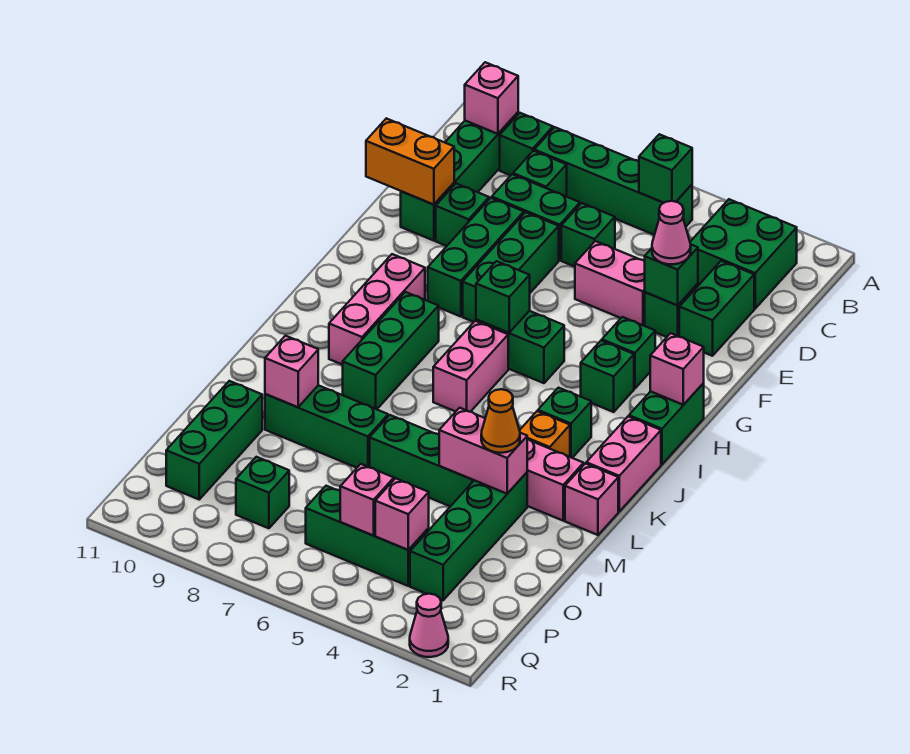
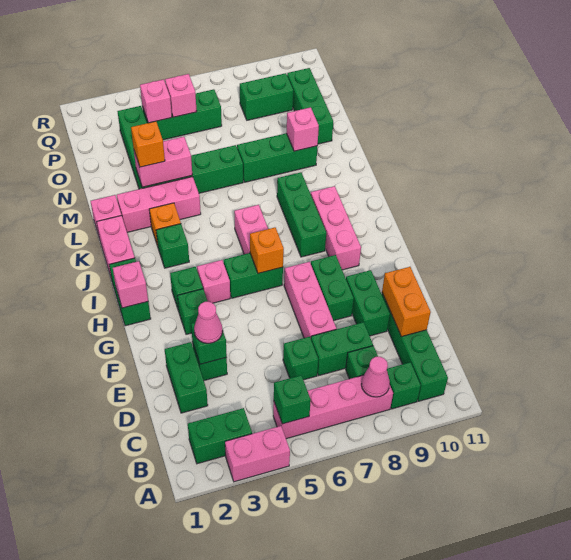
green 2x2 brick [690,199,797,309] -> green 1x2 brick [188,408,252,464]
green 1x4 brick [534,127,692,235] -> pink 1x4 brick [273,375,393,439]
pink 1x1 brick [465,62,518,134] -> pink 1x1 brick moved to [197,260,230,303]
pink 1x2 brick [575,241,645,326] -> pink 1x2 brick moved to [225,426,290,482]
green 1x3 brick [463,212,559,322] -> pink 1x3 brick [284,262,336,338]
green 1x3 brick [428,198,524,316] -> green 1x2 brick [311,255,354,321]
green 1x1 brick [436,184,489,246] -> green 1x2 brick [346,270,390,336]
orange 1x2 brick [366,118,454,204] -> orange 1x2 brick turned to [382,267,431,337]
green 1x1 brick [476,261,530,333] -> orange 1x1 brick [250,228,284,273]
orange 1x1 cone [481,389,520,453] -> orange 1x1 brick [131,121,165,167]
green 1x1 brick [236,457,289,528] -> green 1x2 brick [240,73,293,120]
pink 1x1 cone [410,594,448,657] -> pink 1x1 cone moved to [361,357,390,397]

